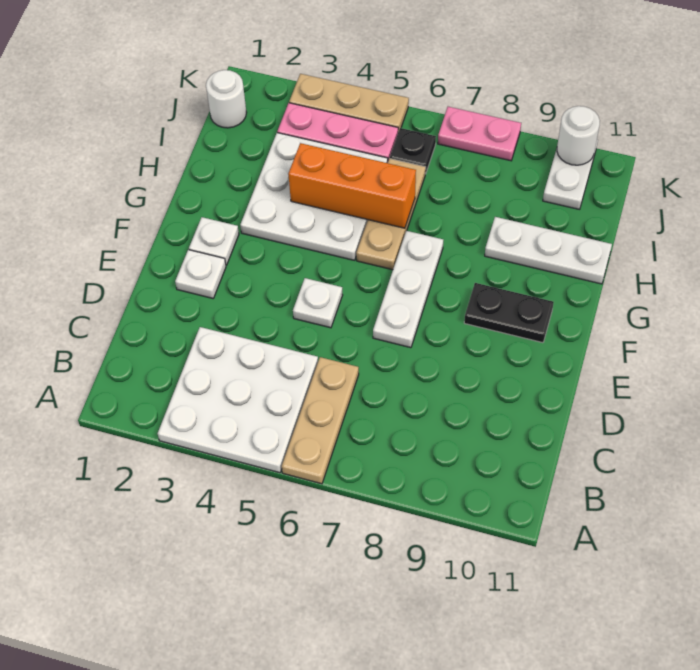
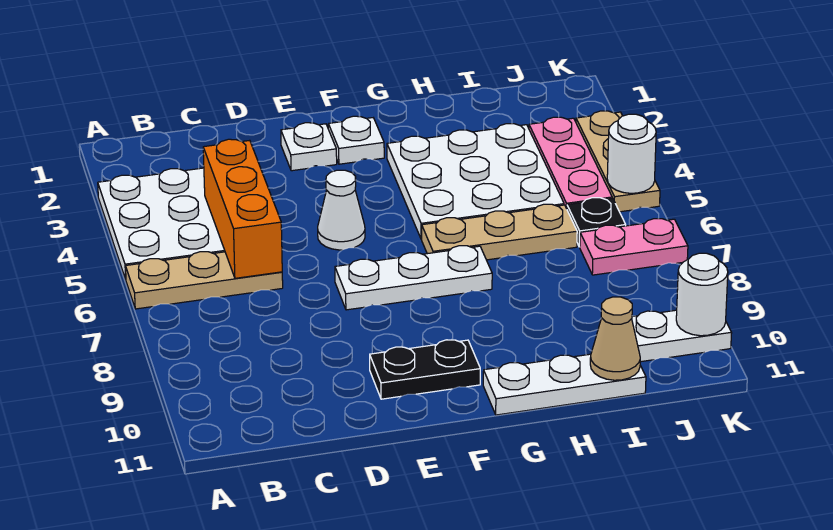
white 1x1 plate [293,278,343,328] -> white 1x1 cone [318,170,365,250]
black 1x2 plate [464,283,554,343] -> black 1x2 plate turned to [370,340,480,399]
orange 1x3 brick [288,143,416,228] -> orange 1x3 brick moved to [203,139,282,278]
white 1x3 plate [485,217,612,284] -> white 1x3 plate turned to [483,354,646,415]
none -> tan 1x1 cone [590,297,640,380]
white 1x1 round brick [206,70,247,128] -> white 1x1 round brick moved to [607,114,656,193]
pink 1x2 plate [438,107,521,161] -> pink 1x2 plate turned to [580,218,688,275]

